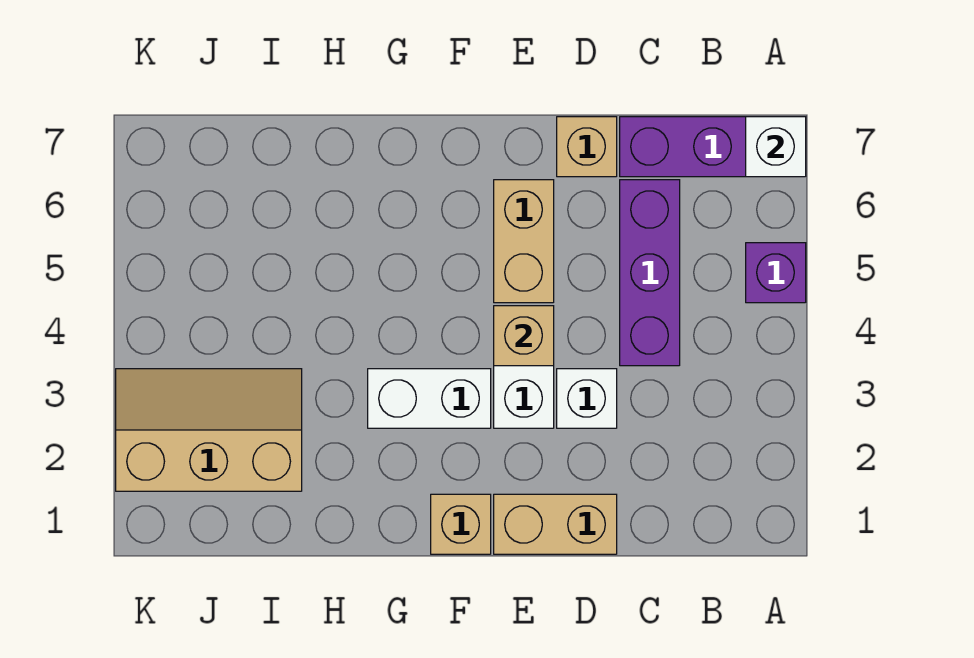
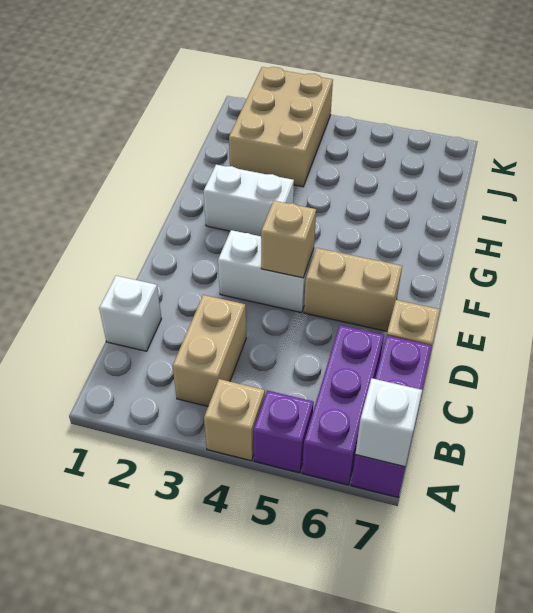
purple 1x3 brick [620,180,680,366] -> purple 1x3 brick turned to [302,325,384,485]
tan 1x2 brick [494,494,617,554] -> tan 1x2 brick moved to [173,295,246,406]
white 1x1 brick [557,369,617,428] -> white 1x1 brick moved to [99,276,162,351]
tan 1x1 brick [431,494,491,554] -> tan 1x1 brick moved to [204,379,265,461]
white 1x2 brick [368,369,491,428] -> white 1x2 brick turned to [203,165,294,236]
tan 2x3 slope [116,369,302,491] -> tan 2x3 brick [229,67,333,187]

